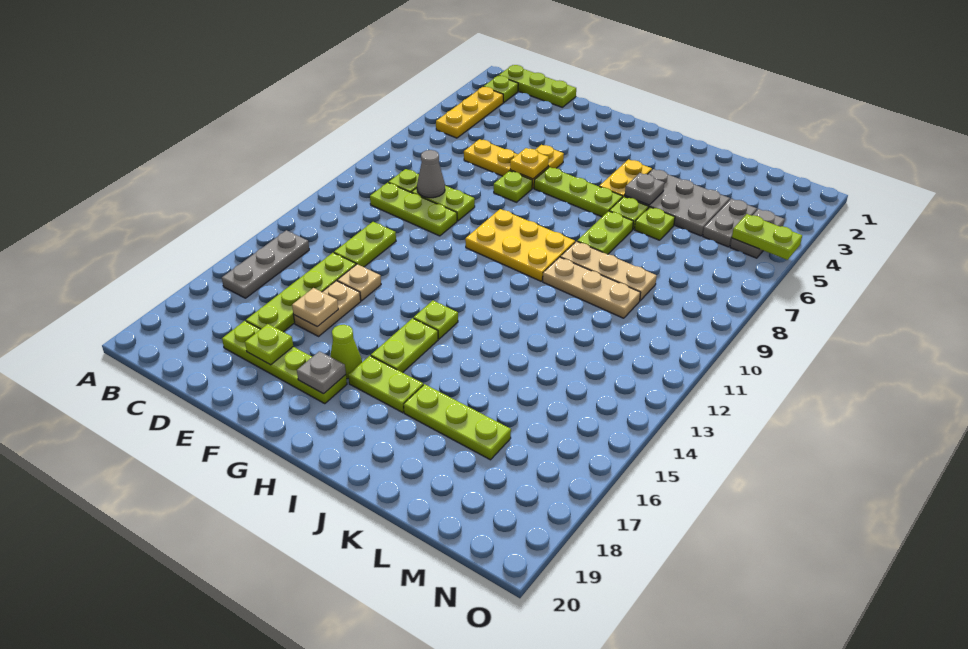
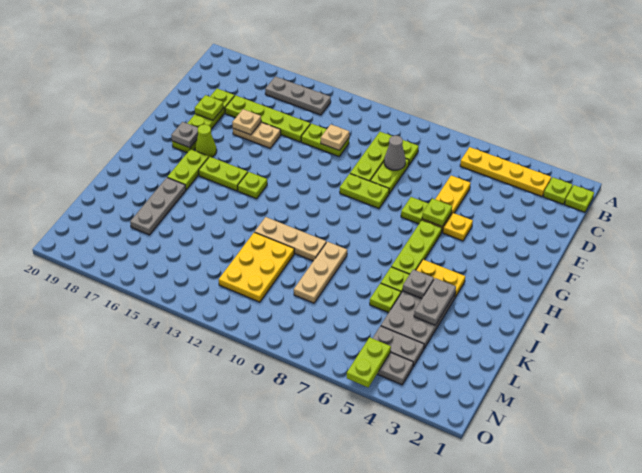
lime 1x3 plate [499,65,576,107] -> lime 1x1 plate [565,185,594,212]
yellow 1x3 plate [436,87,503,138] -> yellow 1x4 plate [460,147,551,196]
tan 1x1 plate [337,264,381,301] -> tan 1x1 plate moved to [321,124,349,150]
yellow 1x1 plate [510,148,549,179] -> lime 1x1 plate [422,198,452,226]
yellow 2x3 plate [465,209,575,281] -> yellow 2x3 plate moved to [219,232,294,302]
none -> grey 1x2 plate [414,278,456,325]
lime 1x2 plate [577,211,633,255] -> lime 1x2 plate moved to [340,174,389,208]
tan 1x3 plate [543,257,640,318] -> tan 1x3 plate turned to [255,217,326,261]
lime 1x3 plate [404,384,511,460] -> grey 1x3 plate [130,178,186,235]

